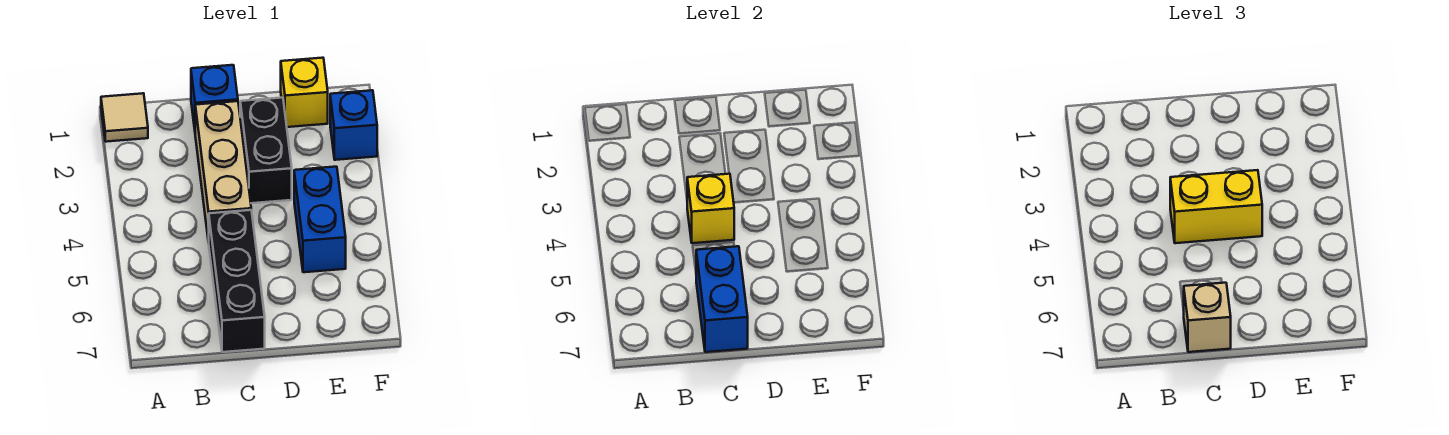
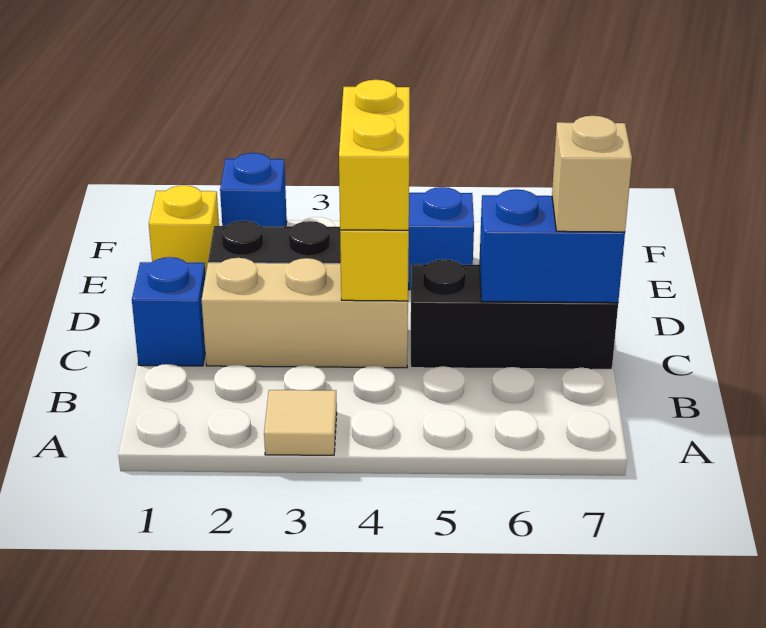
tan 1x1 tile [101,93,148,142] -> tan 1x1 tile moved to [264,390,337,455]

